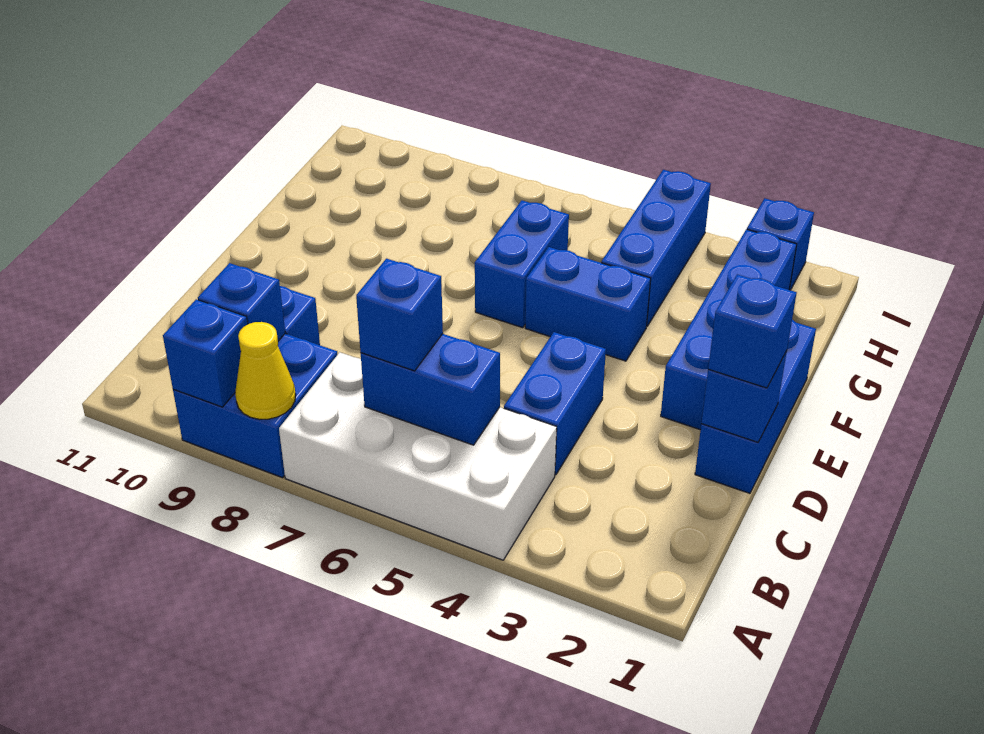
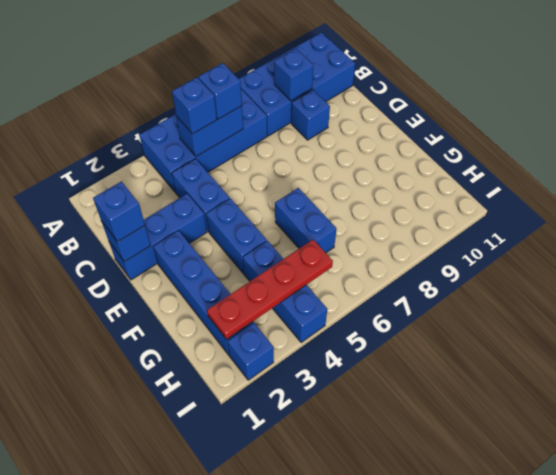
white 2x4 brick [279,352,557,560] -> blue 2x4 brick [139,89,267,192]
blue 2x2 brick [173,334,338,478] -> blue 2x4 brick [239,32,355,136]
yellow 1x1 cone [235,322,296,419] -> none
blue 1x1 brick [163,299,248,407] -> blue 1x1 brick moved to [172,77,217,134]
blue 1x3 brick [695,320,816,493] -> blue 1x3 brick turned to [109,194,207,280]
blue 1x2 brick [525,247,651,361] -> blue 1x2 brick turned to [206,198,267,274]
none -> red 1x4 plate [207,240,333,339]

